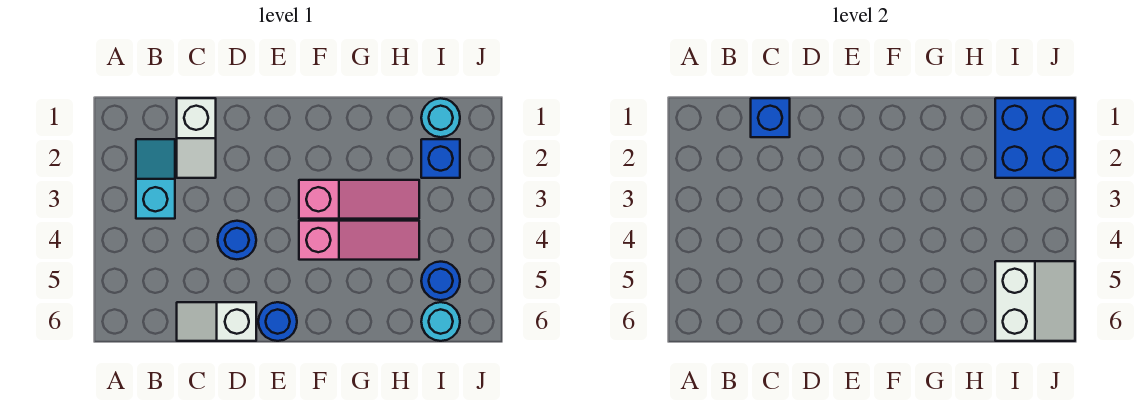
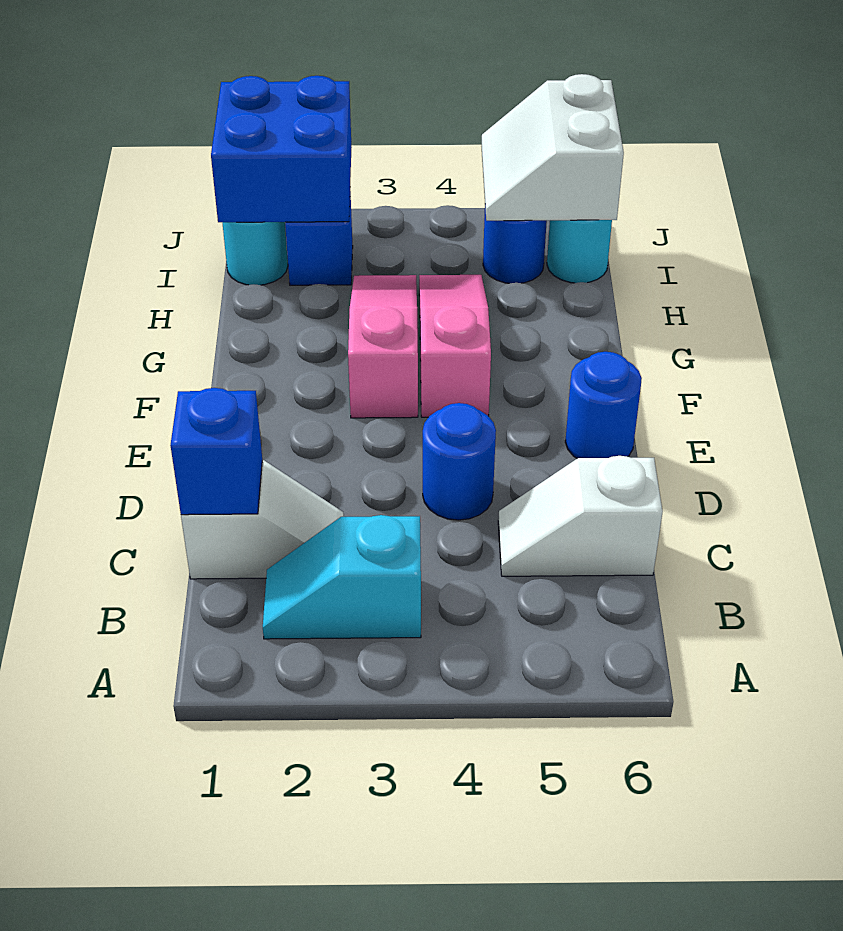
white 1x2 slope [177,302,256,341] -> white 1x2 slope turned to [498,456,663,576]
white 2x2 slope [995,261,1075,341] -> white 2x2 slope turned to [482,74,624,221]

